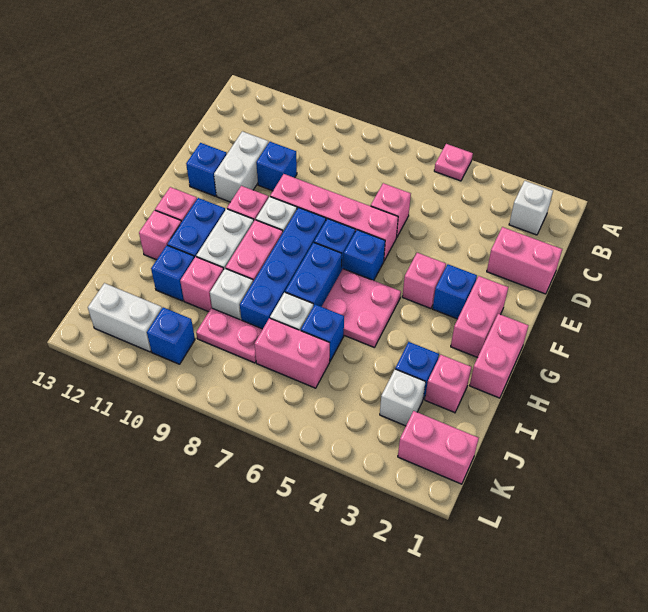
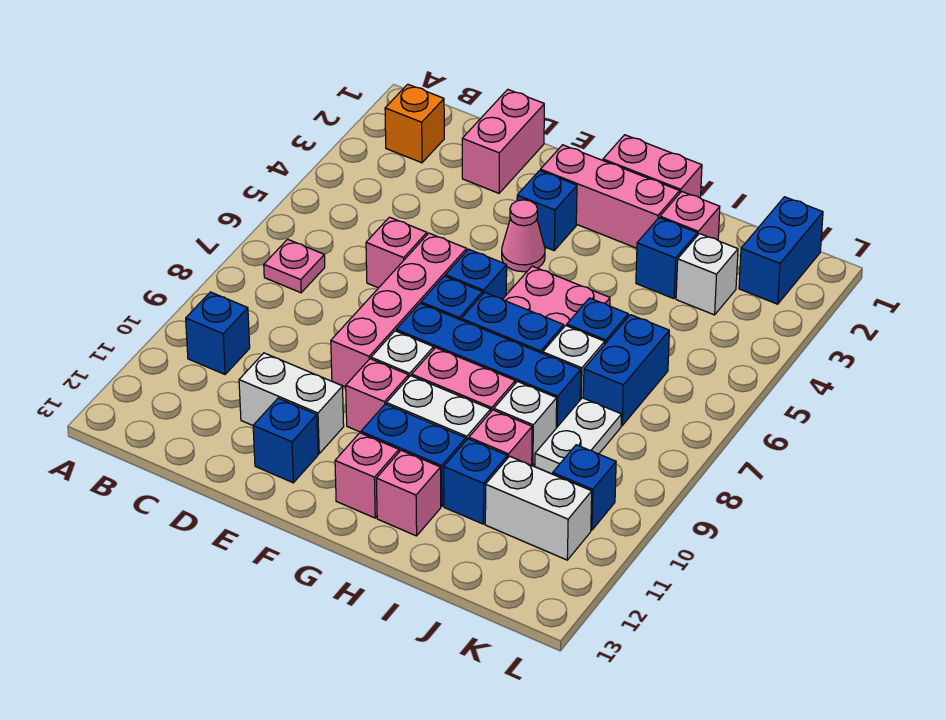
pink 1x1 plate [434,144,473,181] -> pink 1x1 plate moved to [264,239,325,293]
white 1x1 brick [509,181,553,235] -> orange 1x1 brick [385,84,444,163]
blue 1x1 brick [256,142,297,191] -> blue 1x1 brick moved to [186,292,250,374]
pink 1x2 brick [451,276,508,358] -> pink 1x3 brick [541,145,680,248]
pink 1x1 brick [402,253,446,308] -> pink 1x1 cone [502,200,545,272]
pink 1x2 brick [255,318,330,388] -> blue 1x2 brick [583,315,669,426]
pink 1x2 plate [196,308,263,363] -> white 1x2 plate [535,398,622,474]
pink 1x2 brick [398,411,479,484] -> blue 1x2 brick [739,197,823,304]
white 1x2 brick [88,283,162,352] -> white 1x2 brick turned to [485,456,592,560]

